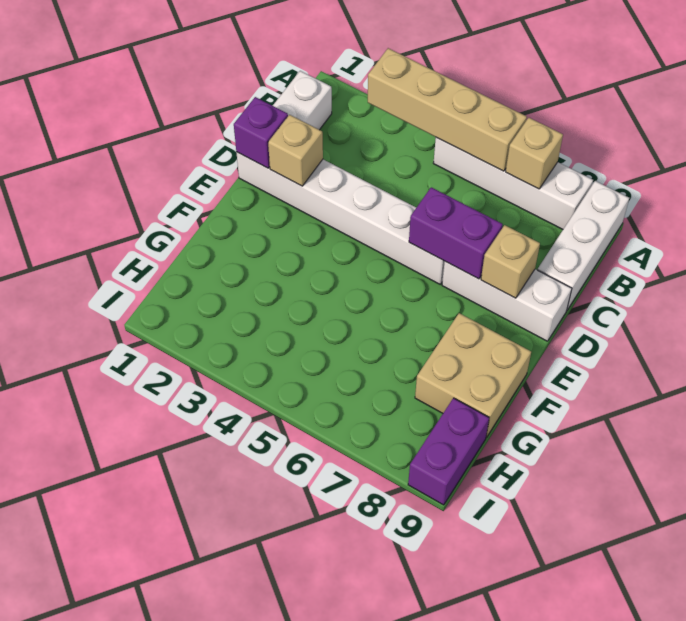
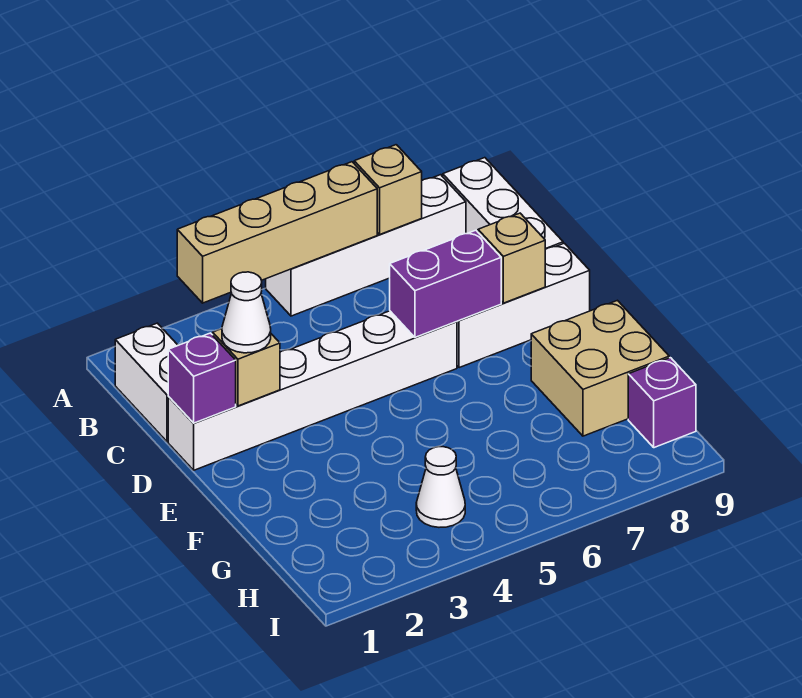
none -> white 1x1 cone [222,272,271,353]
none -> white 1x1 cone [416,447,465,527]
purple 1x2 brick [408,398,489,505] -> purple 1x1 brick [628,358,696,448]

